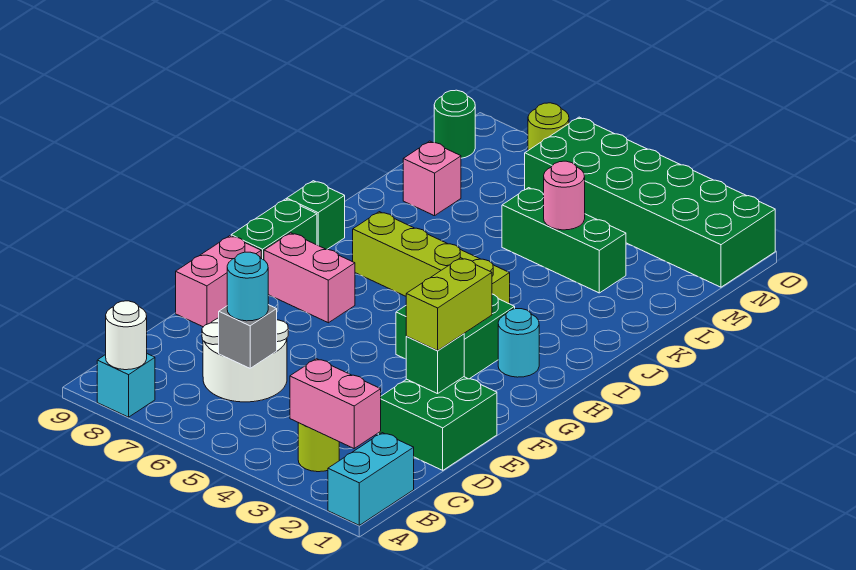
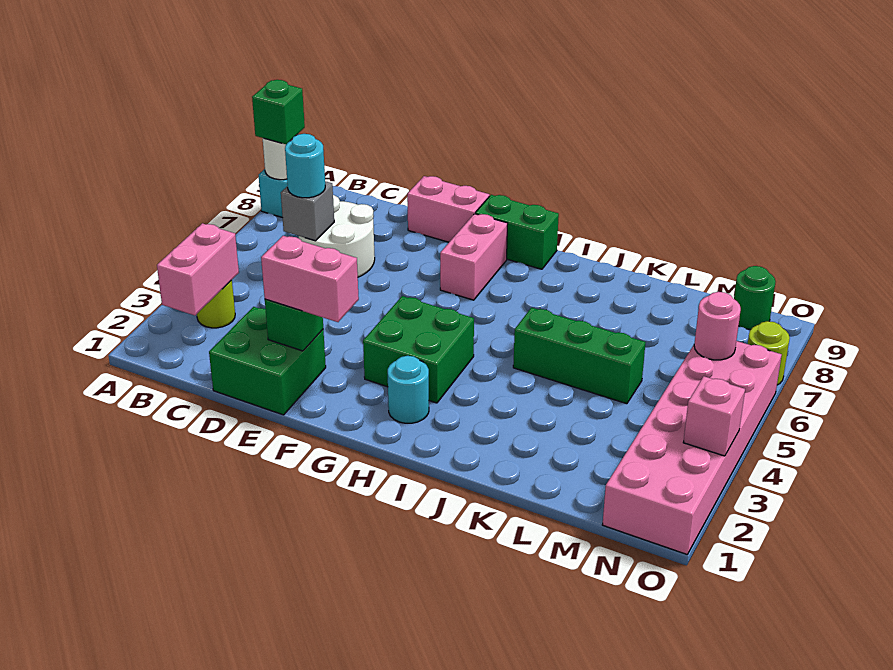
cyan 1x2 brick [328,433,414,525] -> none
lime 1x2 brick [406,258,492,351] -> pink 1x2 brick [261,236,359,322]
lime 1x4 brick [353,212,510,304] -> none
green 1x1 brick [287,181,345,250] -> green 1x1 brick moved to [252,80,305,144]
green 1x3 brick [502,188,626,293] -> green 1x3 brick turned to [513,308,646,404]
pink 1x1 round brick [543,161,585,230] -> pink 1x1 round brick moved to [694,292,741,360]
pink 1x1 brick [403,141,461,216] -> pink 1x1 brick moved to [683,376,745,456]
green 2x6 brick [525,117,775,287] -> pink 2x6 brick [602,341,782,554]

